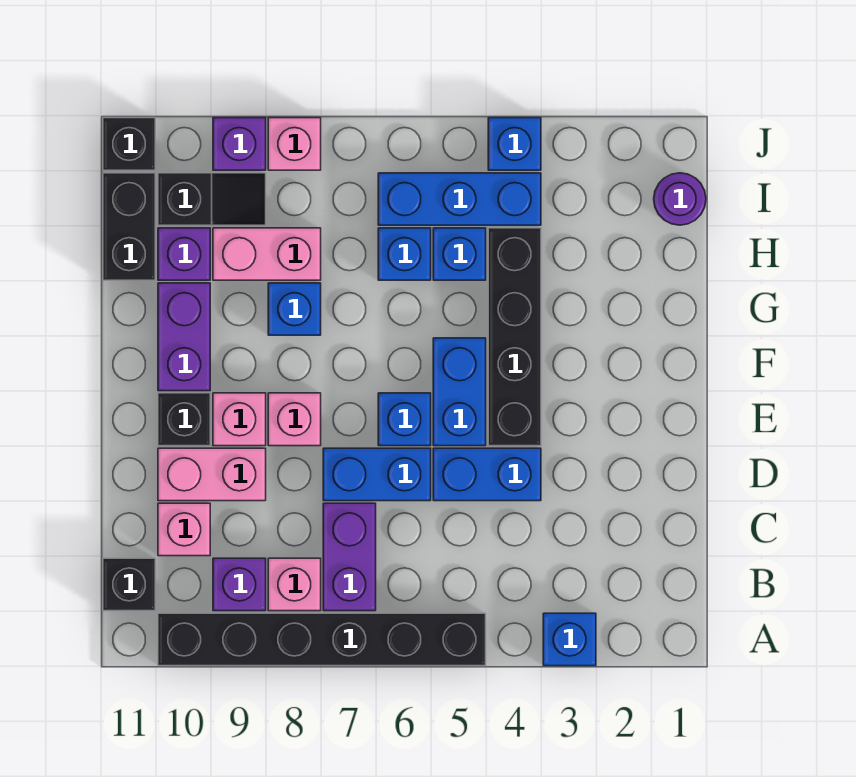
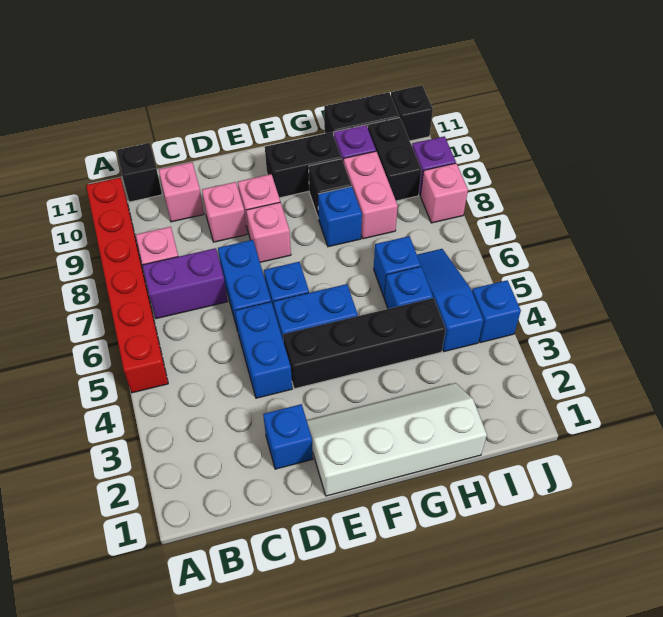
blue 1x1 brick [543,613,596,666] -> blue 1x1 brick moved to [263,404,313,469]
black 1x6 brick [158,613,486,666] -> red 1x6 brick [86,178,168,393]
purple 1x1 brick [213,558,266,611] -> none
pink 1x2 brick [158,448,266,501] -> pink 1x1 brick [202,182,247,242]
none -> white 2x4 slope [307,383,487,496]
black 1x1 brick [158,393,210,446] -> black 1x1 brick moved to [309,159,352,218]
purple 1x2 brick [158,283,210,391] -> black 1x2 brick [265,132,341,198]
purple 1x1 round brick [654,173,706,225] -> none
blue 1x3 brick [378,173,541,225] -> blue 1x3 slope [417,249,483,352]
black 1x2 slope [158,173,266,225] -> black 1x2 brick [368,118,421,201]

